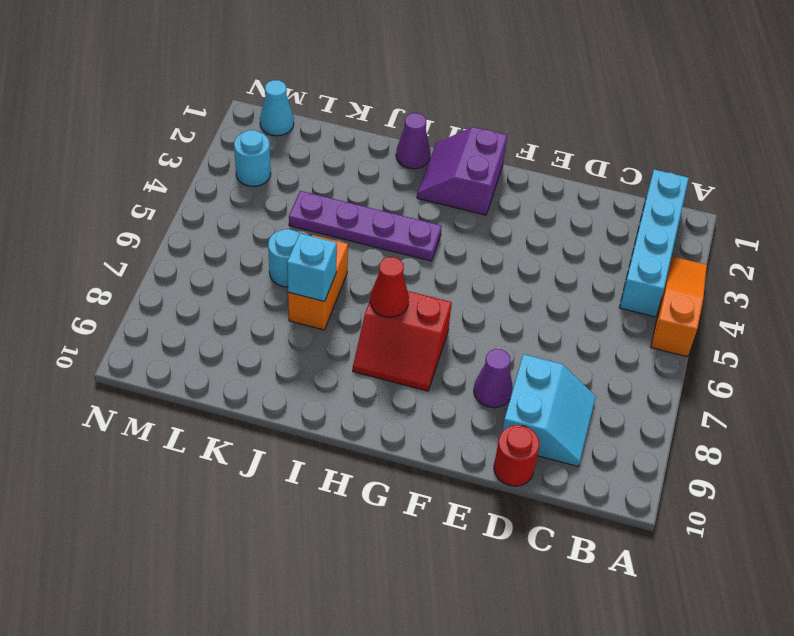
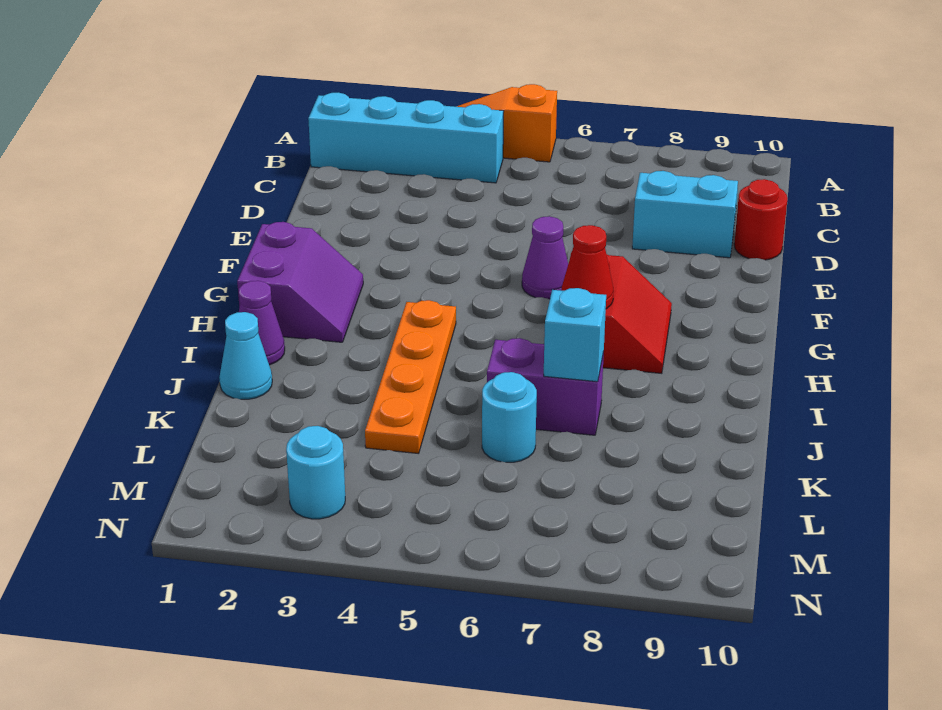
purple 1x1 cone [474,349,513,408] -> purple 1x1 cone moved to [522,216,568,299]
purple 2x2 slope [417,127,507,215] -> purple 2x2 slope turned to [237,222,363,342]
purple 1x4 plate [289,191,442,261] -> orange 1x4 plate [365,300,456,454]
orange 1x2 brick [288,235,348,330] -> purple 1x2 brick [487,338,604,435]
cyan 1x1 cone [260,80,294,136] -> cyan 1x1 cone moved to [219,312,272,399]

